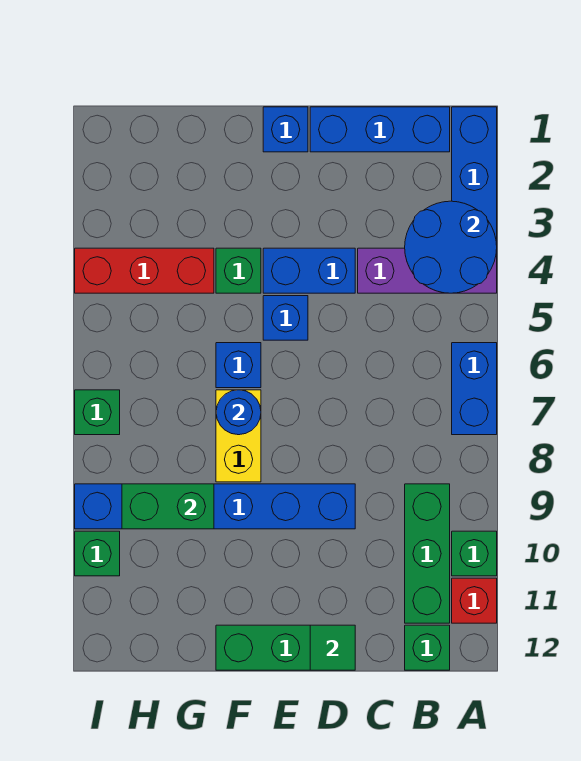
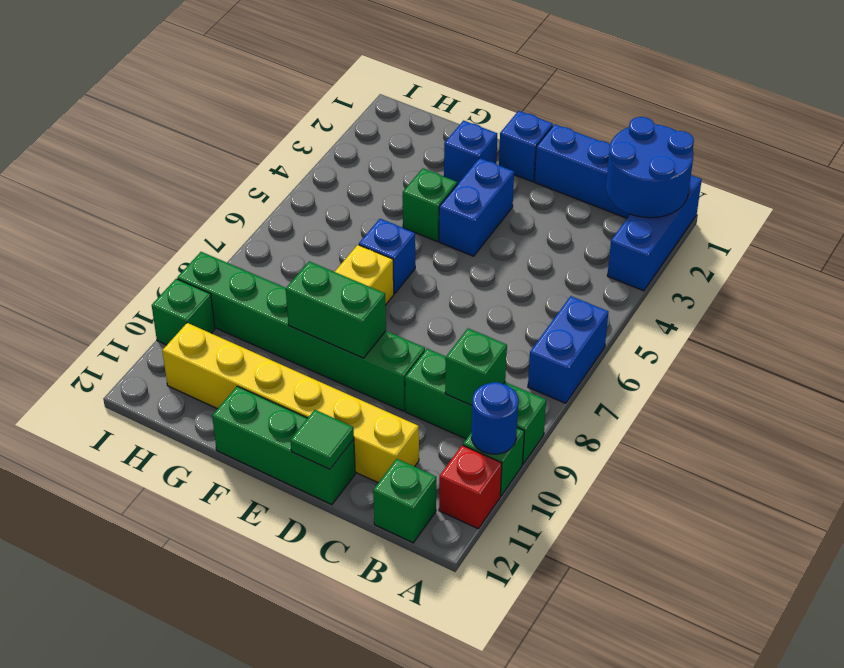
blue 2x2 round brick [405,201,497,293] -> blue 2x2 round brick moved to [606,117,694,218]
purple 1x3 brick [358,248,497,293] -> none
green 1x3 brick [405,484,450,623] -> green 1x3 brick turned to [405,349,546,464]
none -> yellow 1x6 brick [162,323,419,483]
blue 1x2 brick [263,248,355,293] -> blue 1x2 brick turned to [439,158,514,256]
blue 1x6 brick [75,484,355,529] -> green 1x6 brick [177,252,425,411]
blue 1x1 brick [263,296,308,340] -> blue 1x1 brick moved to [444,121,497,184]
blue 1x1 round brick [216,390,261,435] -> blue 1x1 round brick moved to [471,382,518,454]
red 1x3 brick [75,248,214,293] -> none
green 1x2 brick [122,484,214,529] -> green 1x2 brick moved to [286,261,386,358]
green 1x1 brick [75,390,120,435] -> green 1x1 brick moved to [445,328,507,405]

